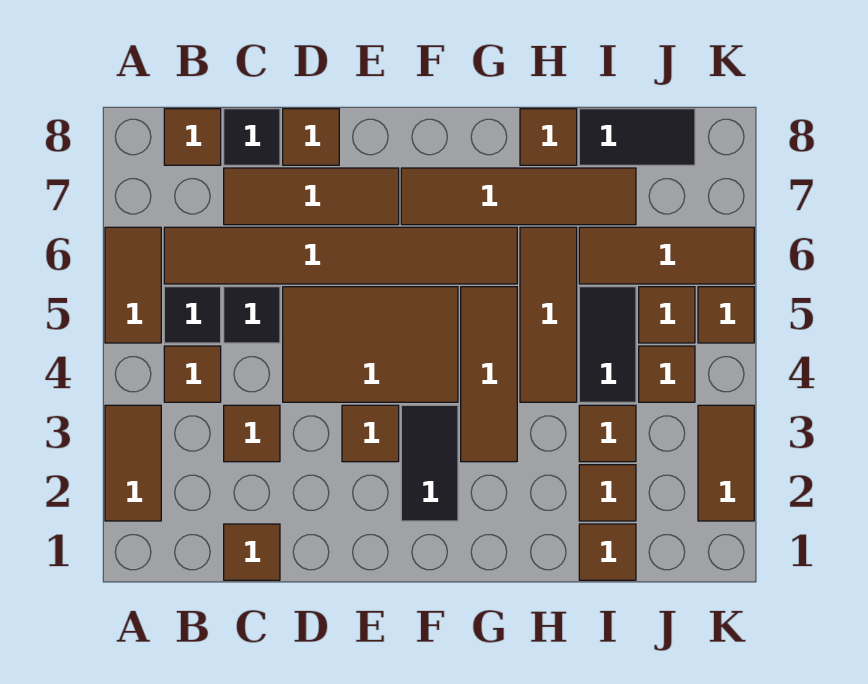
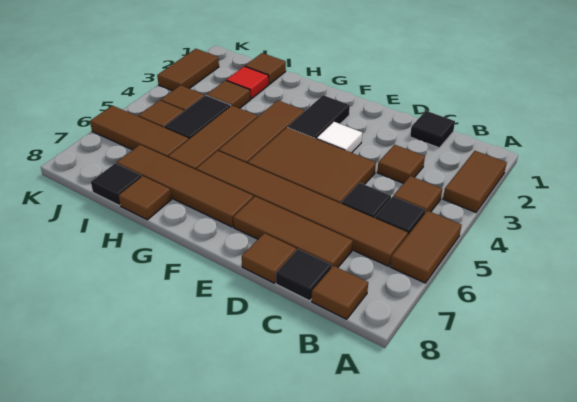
brown 1x1 tile [224,524,280,580] -> black 1x1 tile [410,111,455,148]
brown 1x1 tile [342,405,399,462] -> white 1x1 tile [317,122,362,153]
brown 1x1 tile [579,465,636,521] -> red 1x1 tile [226,66,268,99]
black 1x2 tile [579,109,695,165] -> black 1x1 tile [91,163,142,205]
brown 1x1 tile [698,287,754,343] -> none

